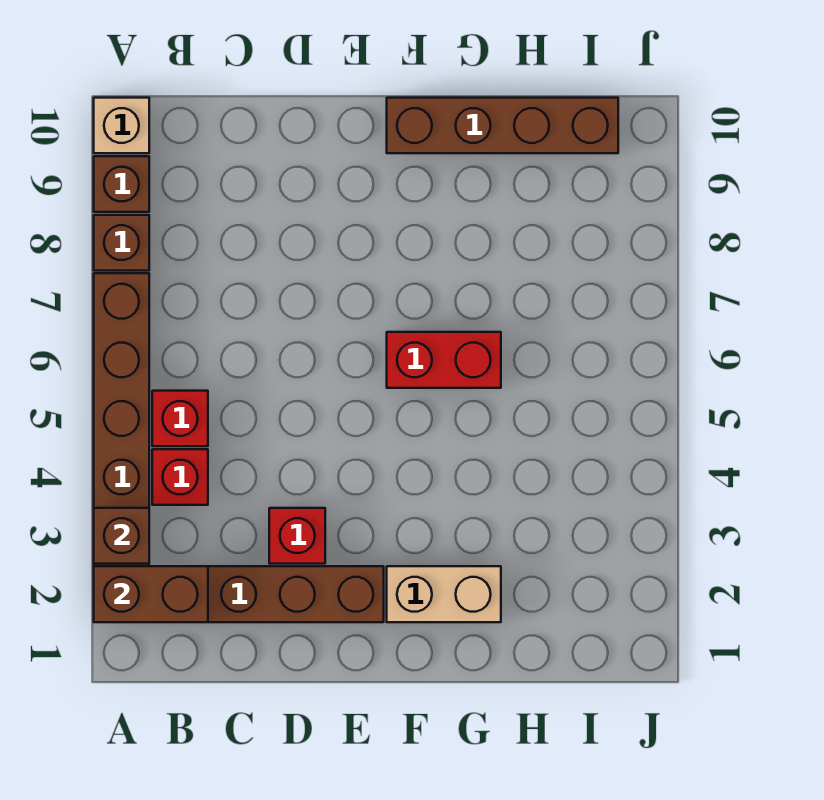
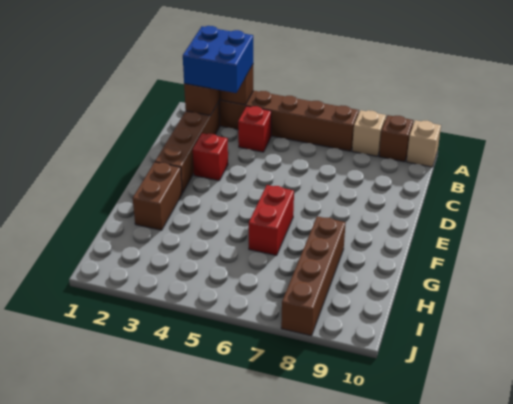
none -> blue 2x2 brick [183,26,253,93]
brown 1x1 brick [94,215,149,271] -> tan 1x1 brick [352,110,386,156]
red 1x1 brick [152,391,208,446] -> none
tan 1x2 brick [387,566,501,622] -> brown 1x2 brick [133,162,182,230]
brown 1x4 brick [387,98,618,153] -> brown 1x4 brick moved to [281,216,346,336]

